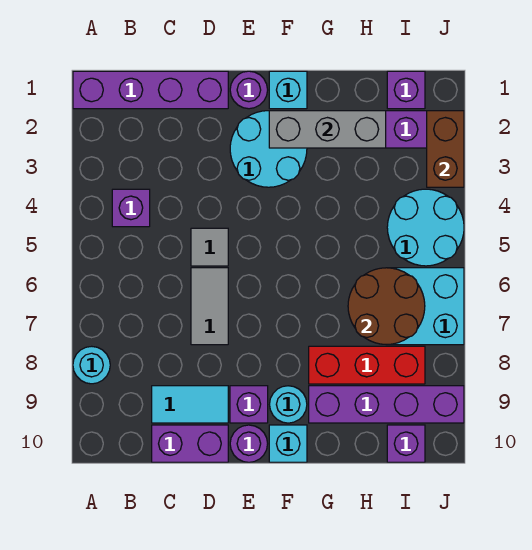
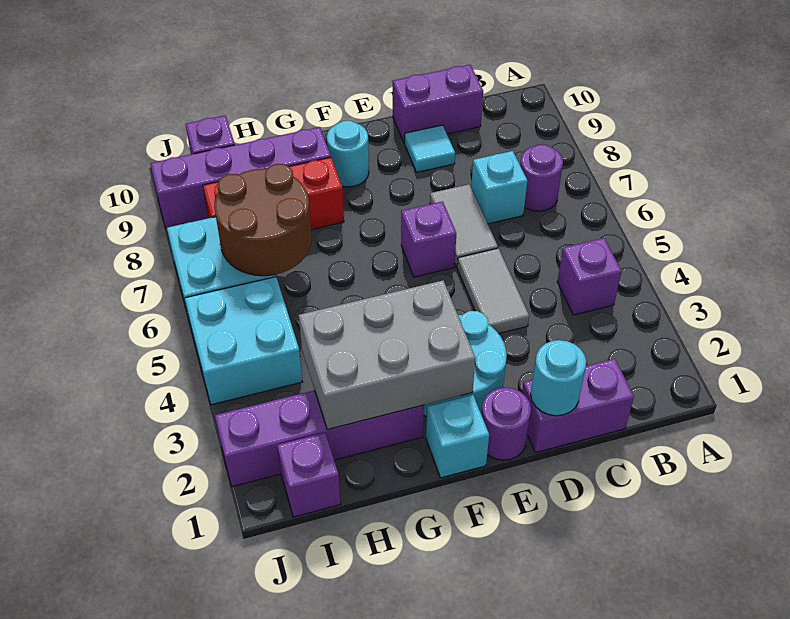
purple 1x4 brick [73,71,228,109] -> purple 1x2 brick [522,359,634,453]
cyan 1x1 round brick [73,346,110,384] -> cyan 1x1 round brick moved to [531,340,586,416]
cyan 1x2 tile [152,386,228,423] -> cyan 1x1 tile [405,125,455,172]
grey 1x1 tile [191,228,228,266] -> grey 1x2 tile [457,248,529,334]
purple 1x1 brick [230,386,268,423] -> purple 1x1 brick moved to [401,201,456,277]
purple 1x1 round brick [230,425,268,462] -> purple 1x1 round brick moved to [520,145,563,211]
grey 1x3 brick [269,111,386,148] -> grey 2x3 brick [299,281,476,430]
cyan 1x1 brick [269,425,307,462] -> cyan 1x1 brick moved to [471,151,527,224]
cyan 2x2 round brick [387,189,464,266] -> cyan 2x2 brick [185,277,303,405]
brown 1x2 brick [427,111,464,187] -> none

